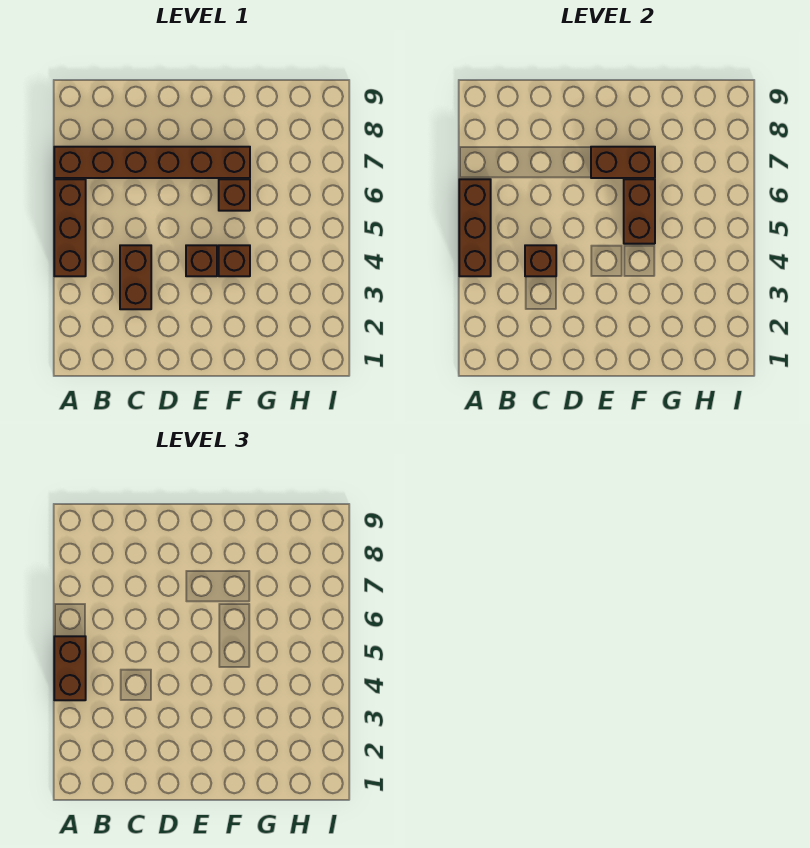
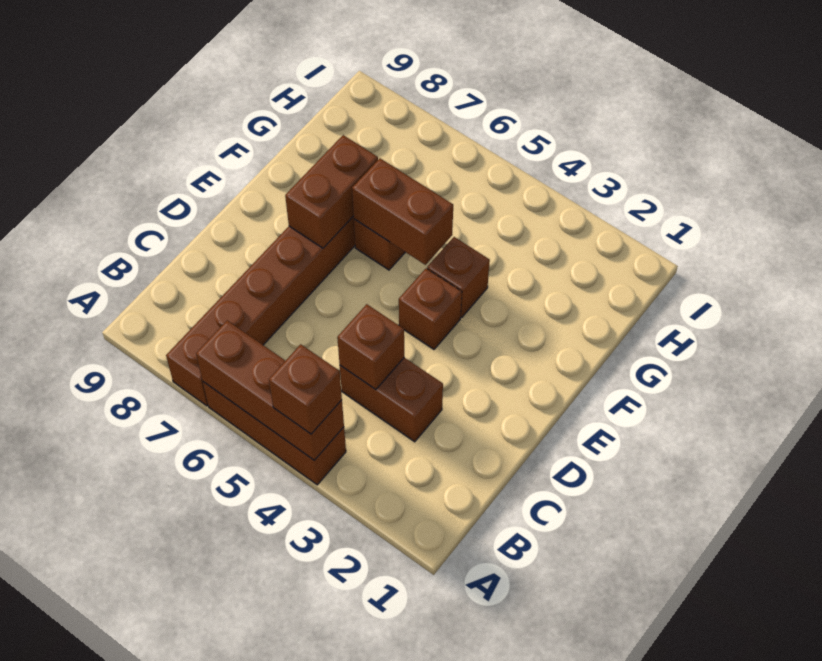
brown 1x2 brick [54,636,86,700] -> brown 1x1 brick [269,344,342,434]

